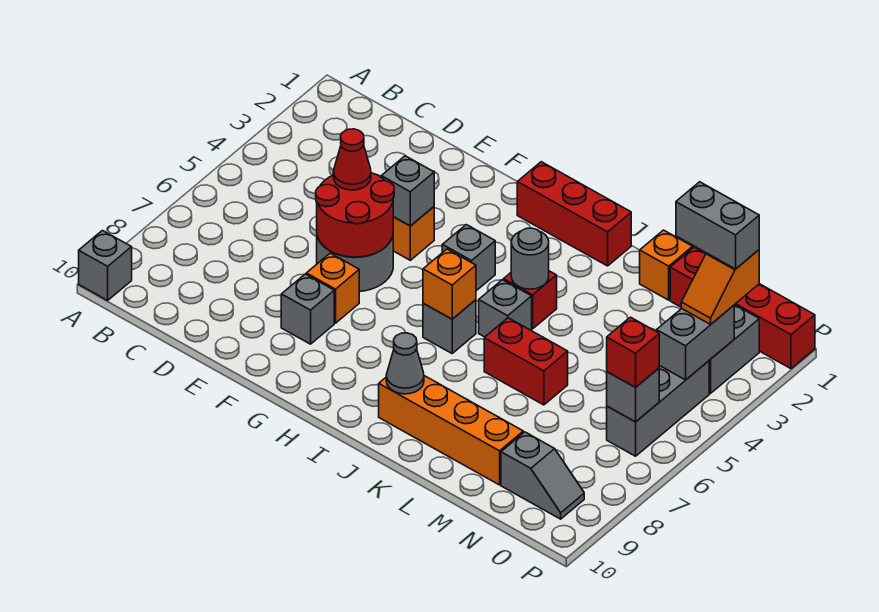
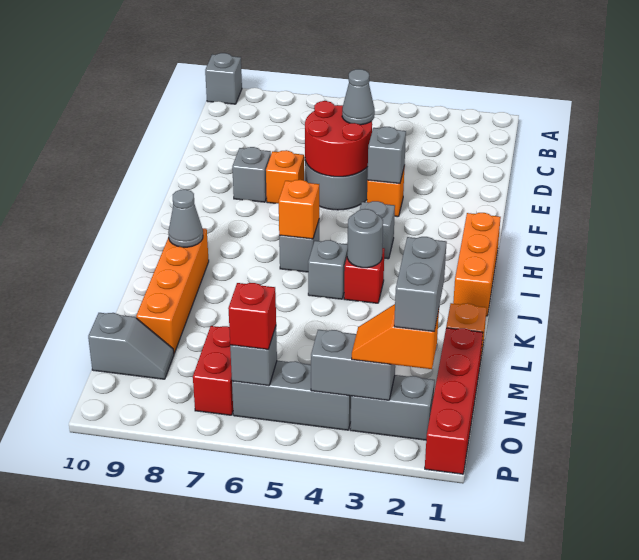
red 1x1 cone [333,129,371,190] -> grey 1x1 cone [342,69,375,125]
red 1x3 brick [517,162,631,266] -> orange 1x3 brick [453,213,501,316]
red 1x2 brick [484,318,568,405] -> red 1x2 brick moved to [193,326,233,415]
grey 1x2 slope [501,432,584,519] -> grey 1x2 slope turned to [88,313,174,379]

